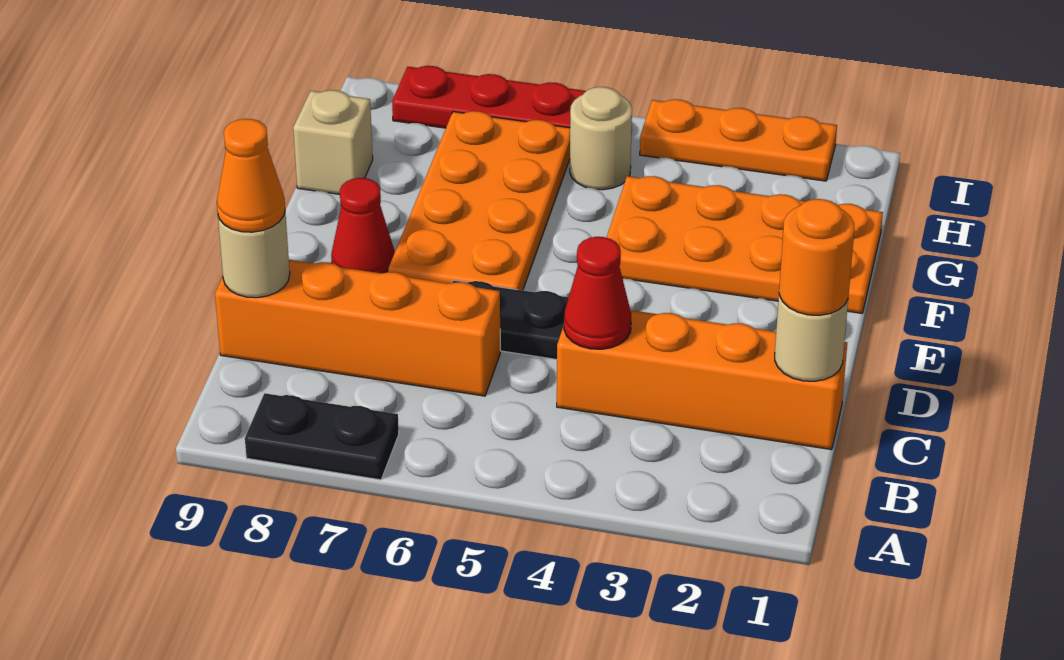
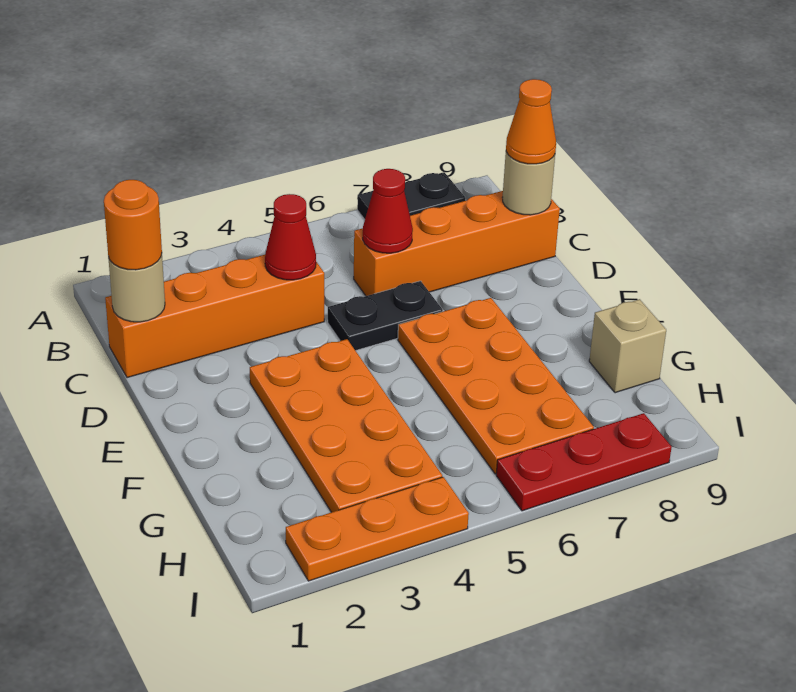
red 1x1 cone [331,178,395,273] -> red 1x1 cone moved to [363,169,413,253]
orange 2x4 plate [606,176,883,313] -> orange 2x4 plate turned to [250,339,442,512]
tan 1x1 round brick [570,87,632,190] -> none

